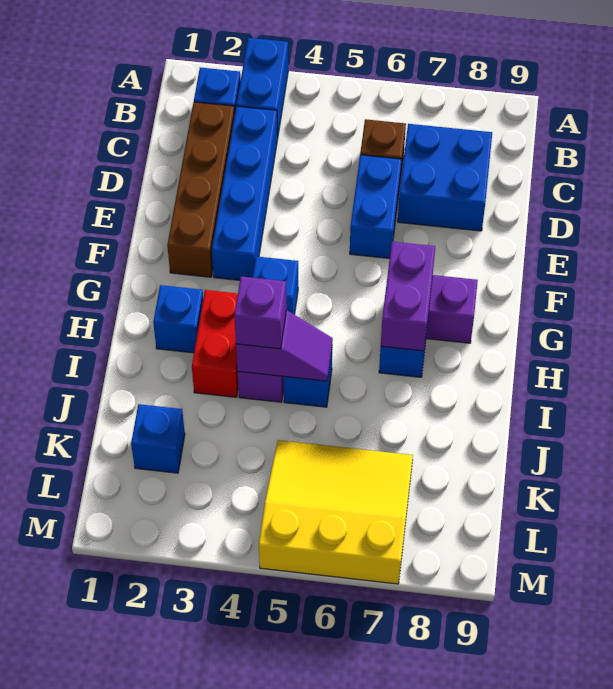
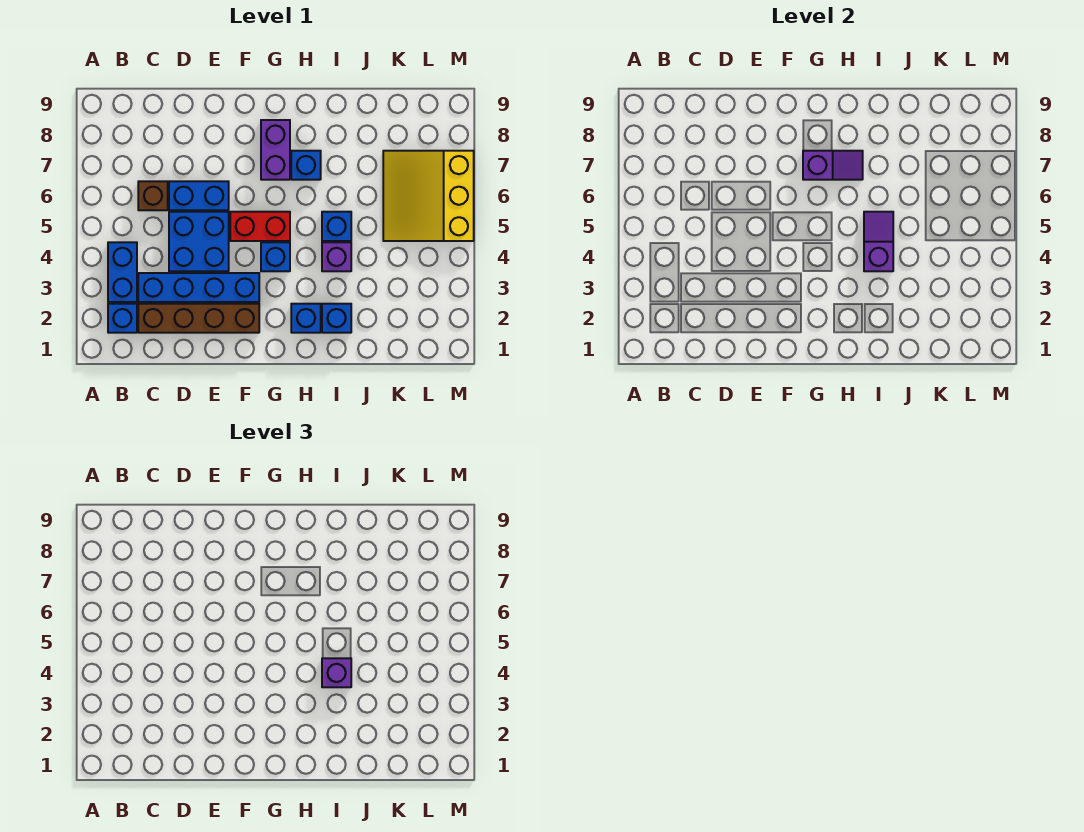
blue 1x2 brick [237,38,288,138] -> blue 1x2 brick turned to [108,242,137,302]
blue 2x2 brick [398,124,492,231] -> blue 2x2 brick moved to [169,212,229,271]
purple 1x2 brick [381,242,435,351] -> purple 1x2 slope [803,151,863,180]
red 1x2 brick [192,290,238,397] -> red 1x2 brick moved to [230,212,290,241]
blue 1x1 brick [131,404,185,473] -> blue 1x1 brick moved to [322,304,351,333]

